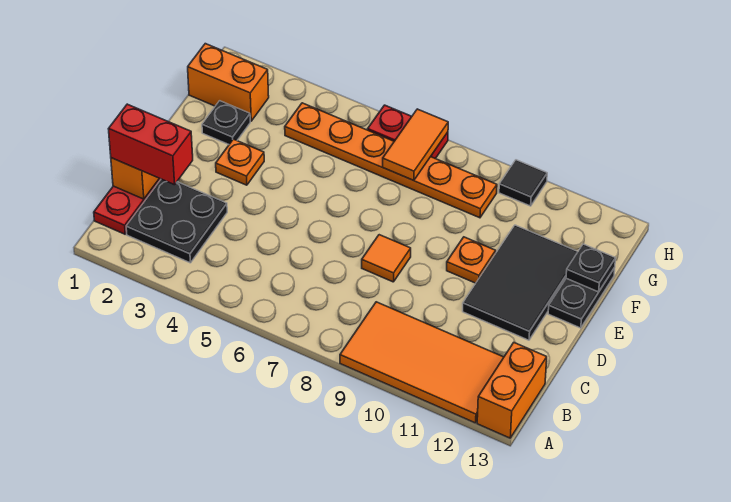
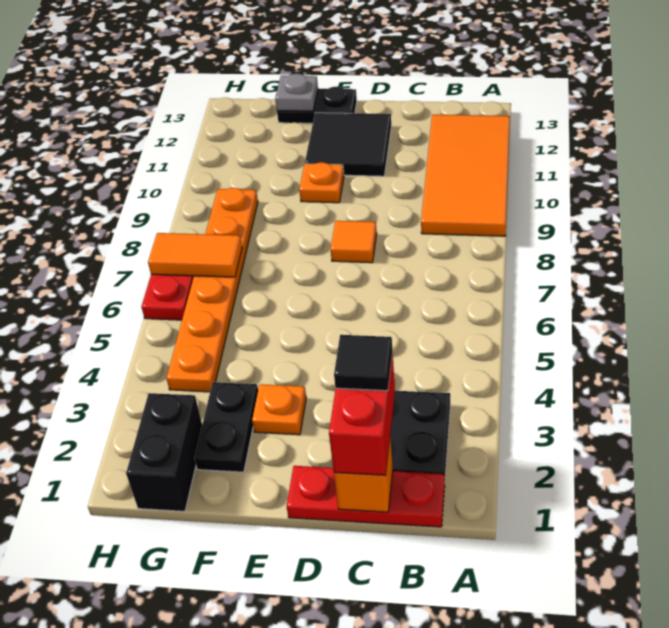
orange 1x2 brick [477,343,547,438] -> none
black 2x3 tile [463,225,578,340] -> black 2x2 tile [305,113,391,176]
black 1x1 plate [202,101,250,144] -> black 1x2 plate [195,382,258,472]
black 1x1 plate [566,244,616,292] -> grey 1x1 plate [275,73,318,111]
orange 1x2 brick [188,44,269,121] -> black 1x2 brick [126,393,202,511]
black 1x1 tile [499,160,547,206] -> black 1x1 tile moved to [334,335,393,391]

